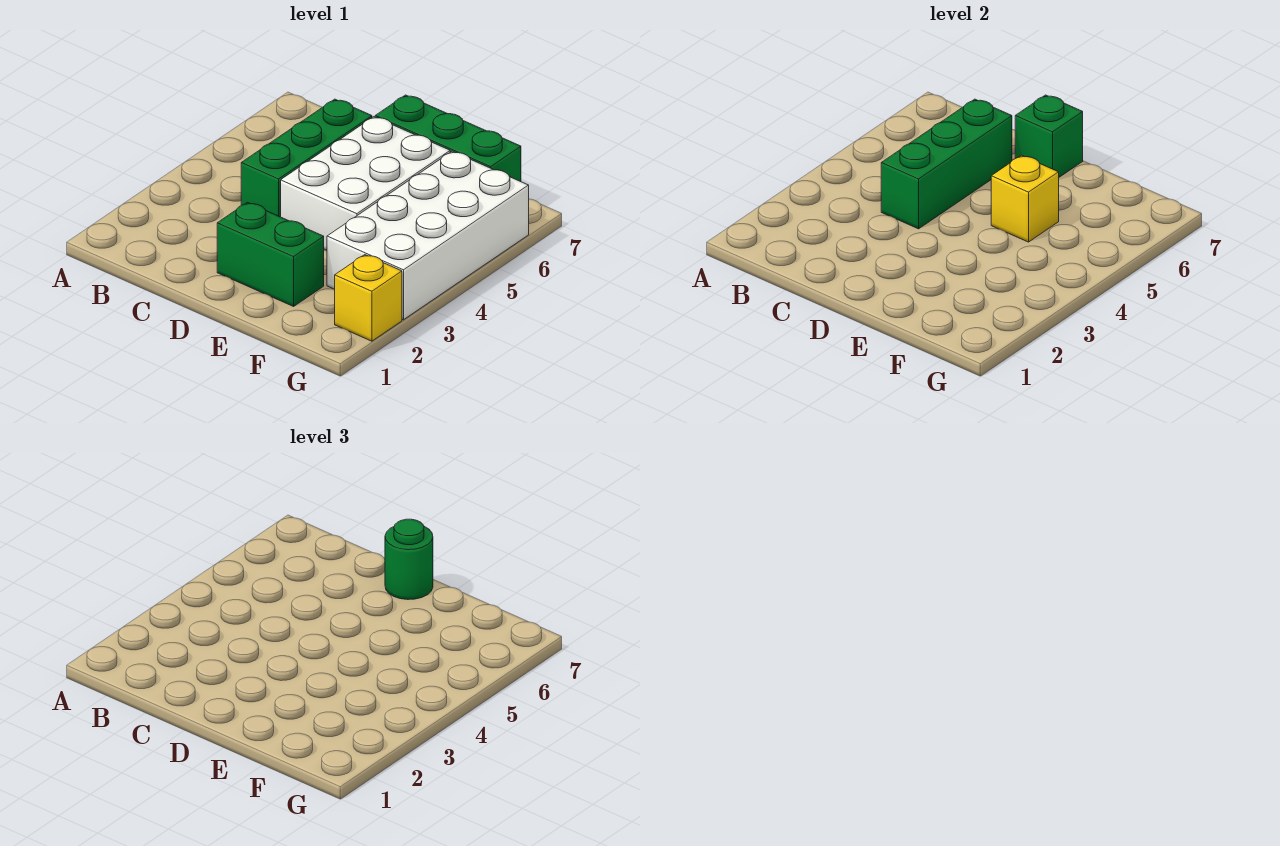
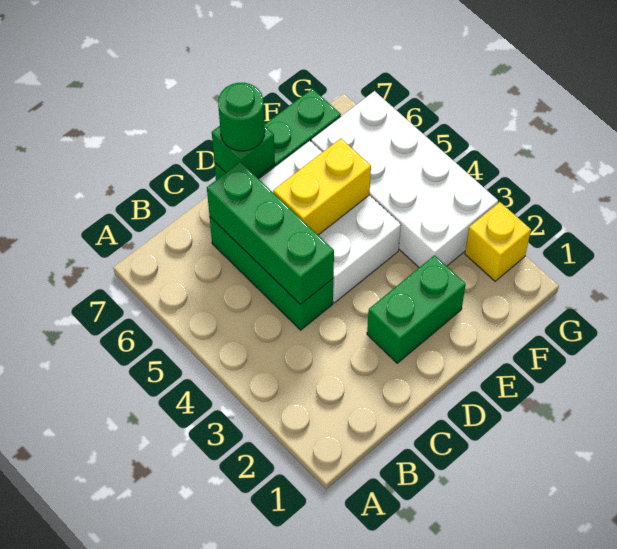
yellow 1x1 brick [991,155,1059,242] -> yellow 1x2 brick [273,138,371,235]

